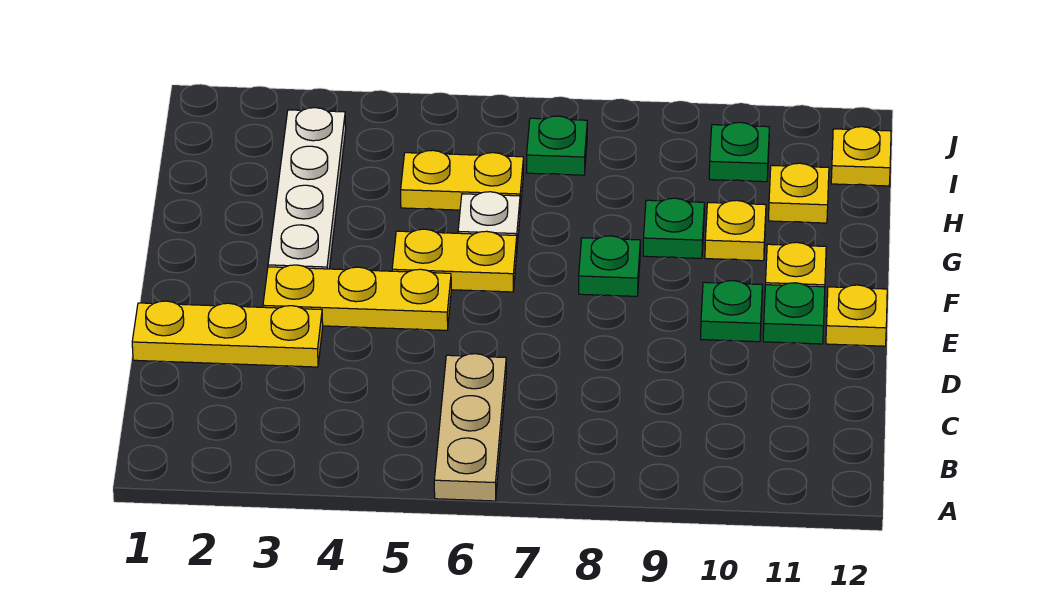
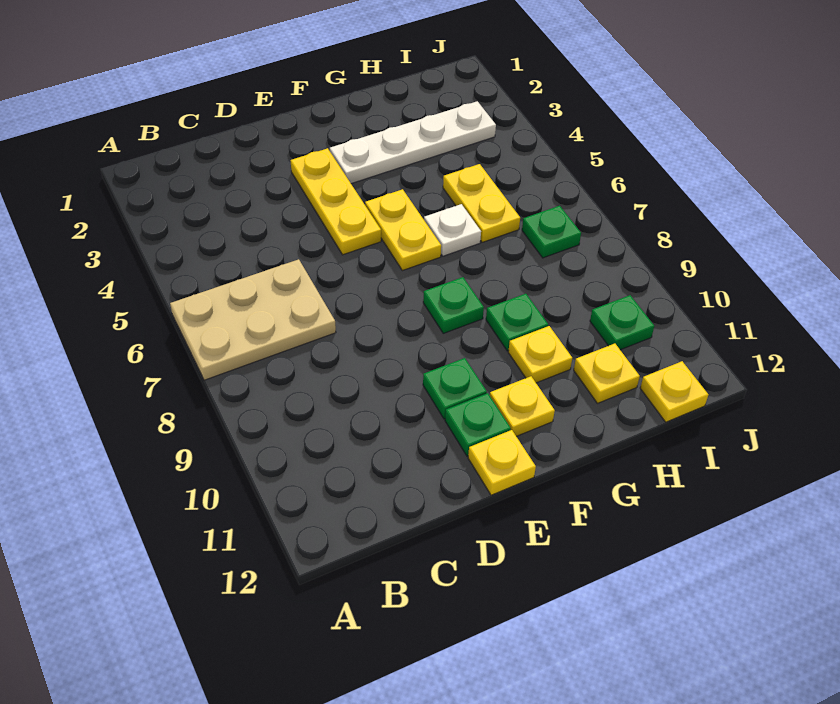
tan 1x3 plate [434,354,506,501] -> tan 2x3 plate [170,259,336,380]
yellow 1x3 plate [132,301,323,367] -> none

